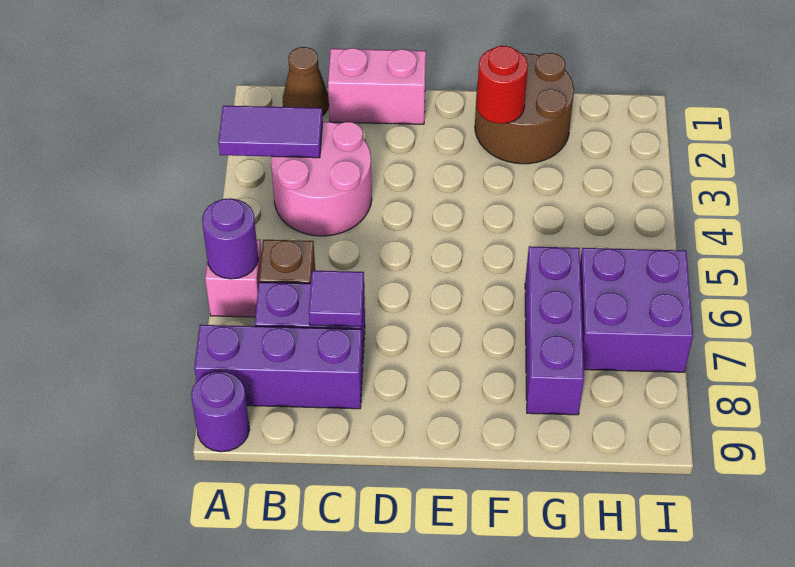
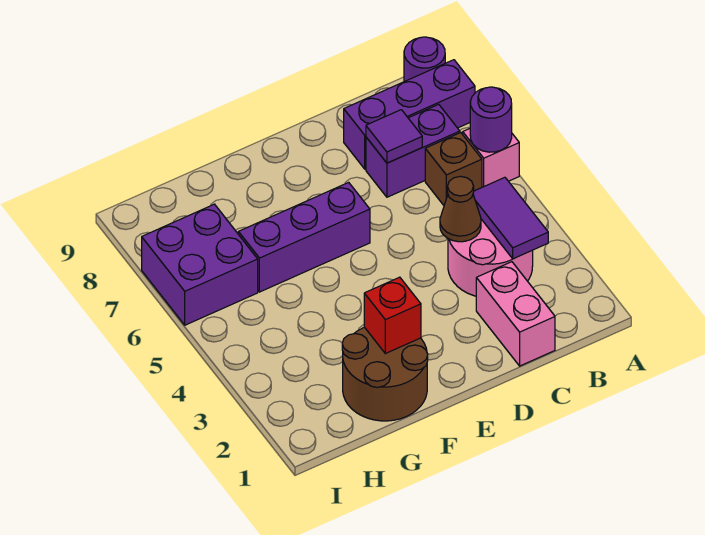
purple 1x2 tile [218,106,323,158] -> purple 1x2 tile turned to [473,177,548,259]
brown 1x1 cone [283,47,329,116] -> brown 1x1 cone moved to [440,176,481,242]
pink 1x2 brick [328,48,426,124] -> pink 1x2 brick turned to [476,262,555,366]
red 1x1 round brick [477,46,528,124] -> red 1x1 brick [364,277,421,354]
purple 1x3 brick [525,246,584,415] -> purple 1x3 brick turned to [238,182,370,292]

